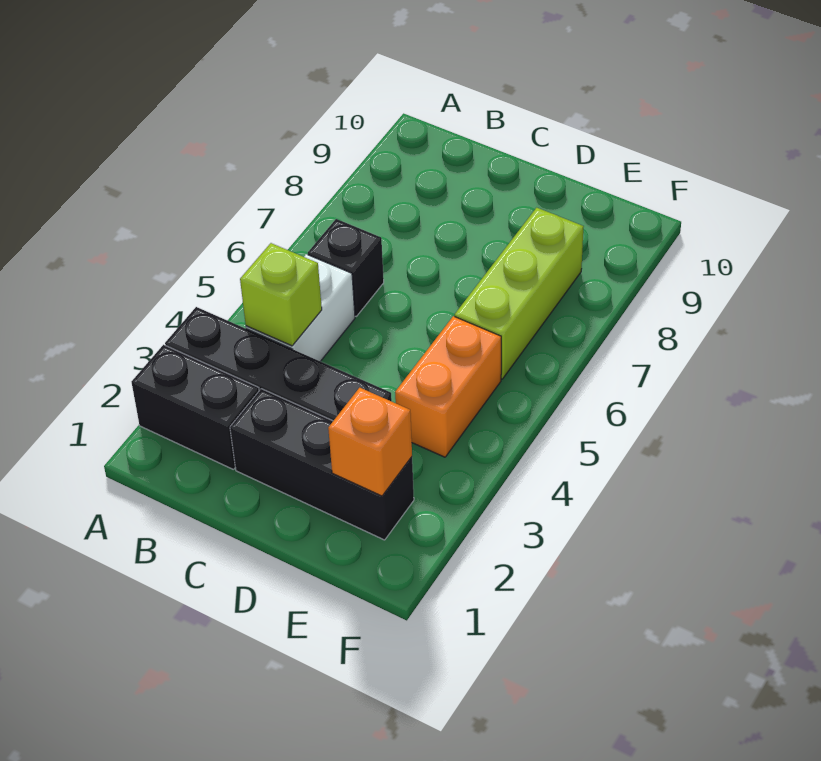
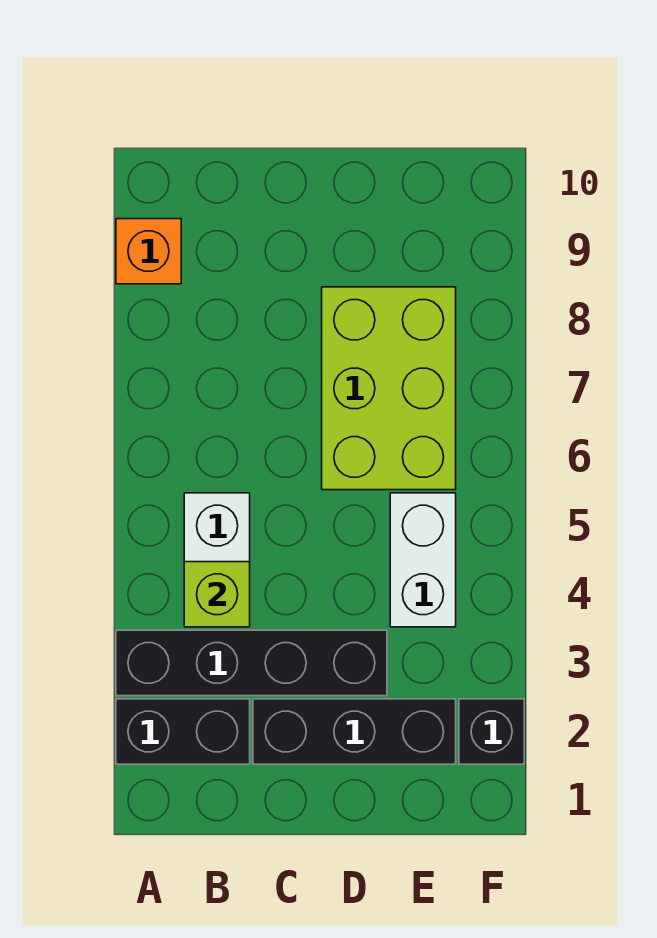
black 1x1 brick [308,219,384,316] -> black 1x1 brick moved to [459,699,524,764]
orange 1x1 brick [328,388,412,496] -> orange 1x1 brick moved to [116,219,181,284]
orange 1x2 brick [395,316,501,457] -> white 1x2 brick [390,493,456,627]
lime 1x3 brick [455,208,584,379] -> lime 2x3 brick [322,287,456,490]

